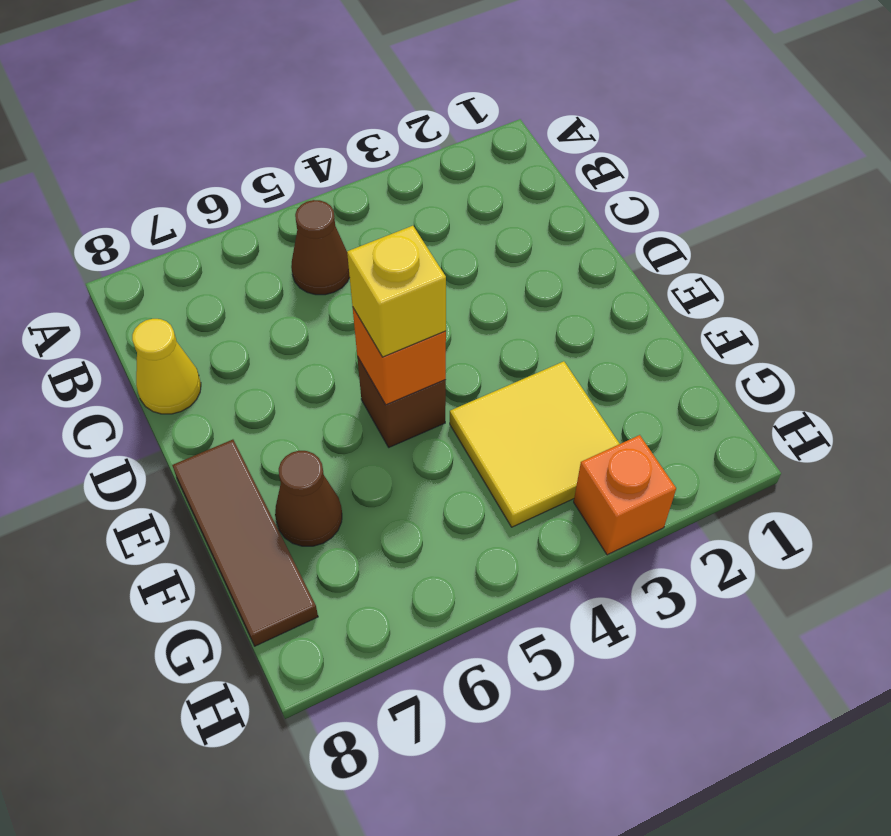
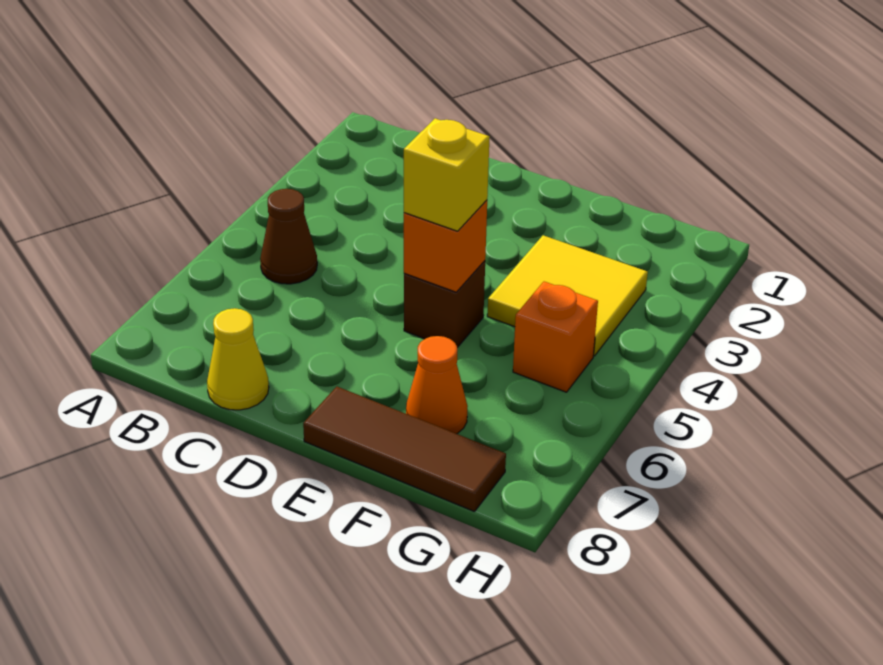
brown 1x1 cone [275,451,342,546] -> orange 1x1 cone [406,336,468,434]
orange 1x1 brick [574,435,676,555] -> orange 1x1 brick moved to [513,282,598,392]

